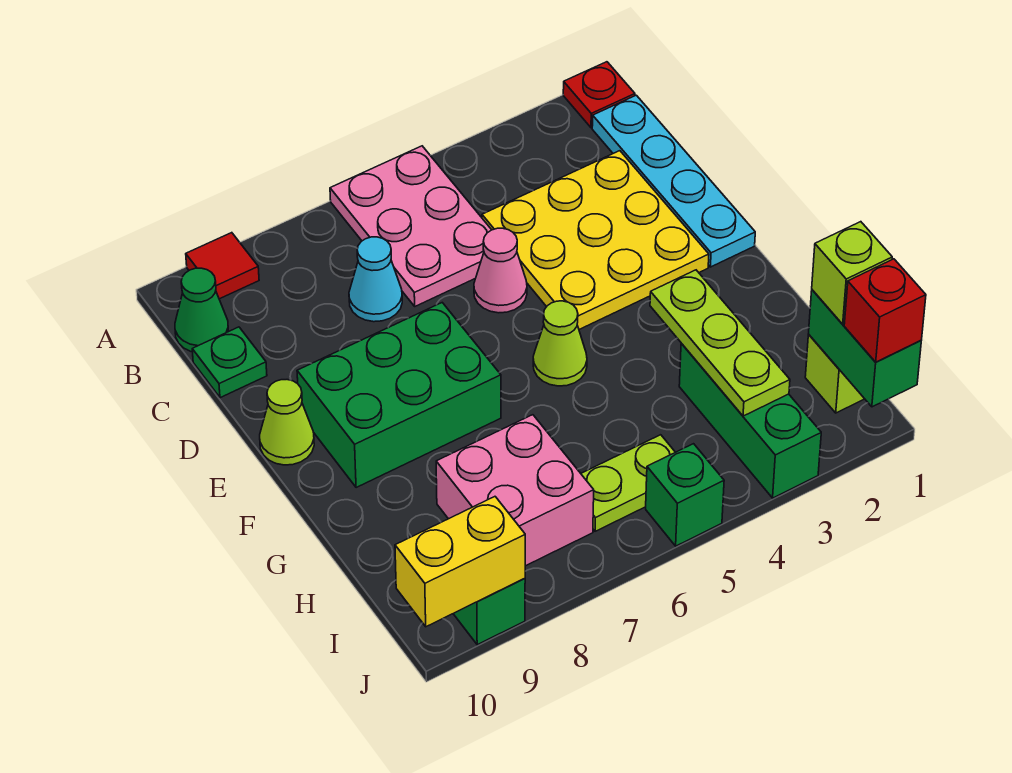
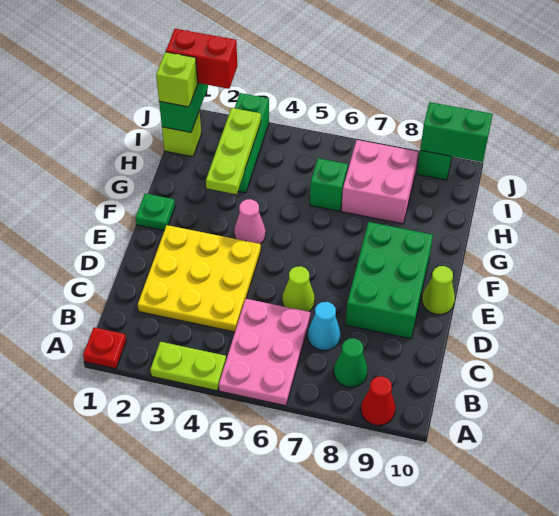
red 1x1 tile [186,233,259,299] -> red 1x1 cone [361,376,395,425]
cyan 1x4 plate [592,95,755,267] -> none
green 1x1 cone [175,268,229,352] -> green 1x1 cone moved to [334,338,367,387]
green 1x1 plate [192,327,267,398] -> green 1x1 plate moved to [136,193,175,230]
pink 1x1 cone [474,228,527,313] -> pink 1x1 cone moved to [234,199,266,244]
green 2x3 brick [297,303,501,488] -> green 2x3 brick turned to [346,222,433,339]
lime 1x1 cone [533,301,587,386] -> lime 1x1 cone moved to [282,266,315,312]
lime 1x2 plate [581,435,675,531] -> lime 1x2 plate moved to [150,342,226,391]
red 1x1 brick [844,259,926,362] -> red 1x2 brick [166,29,237,89]
green 1x1 brick [646,444,724,546] -> green 1x1 brick moved to [310,158,348,211]
yellow 1x2 brick [395,497,525,627] -> green 1x2 brick [420,102,493,162]

